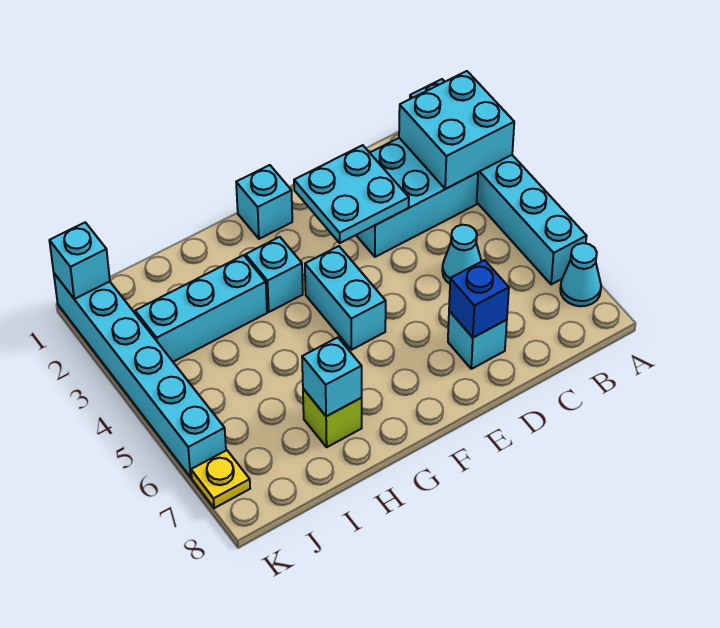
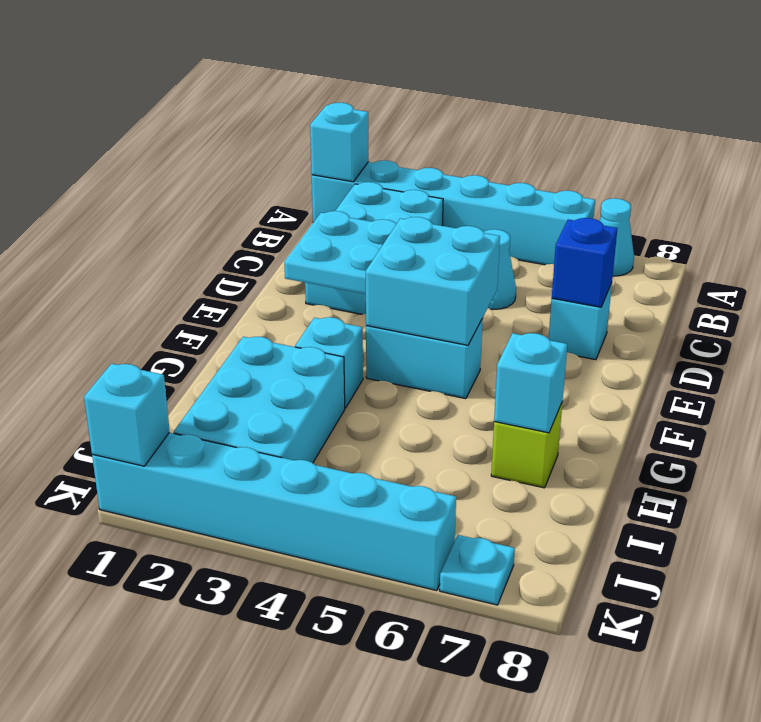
cyan 2x2 brick [399,71,514,189] -> cyan 2x2 brick moved to [366,217,500,345]
cyan 1x1 brick [236,165,292,239] -> cyan 1x1 brick moved to [310,103,369,182]
cyan 1x3 brick [135,255,267,362] -> cyan 2x3 brick [174,337,345,463]
yellow 1x1 plate [191,450,250,508] -> cyan 1x1 plate [440,535,515,605]

